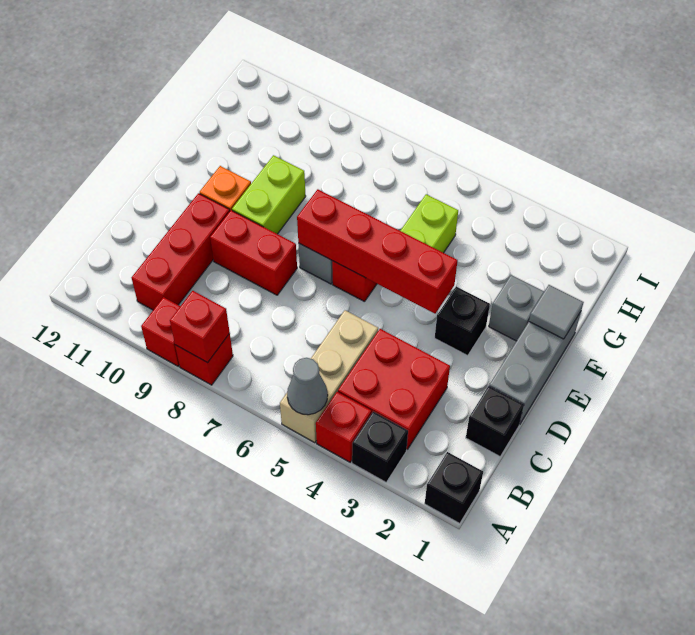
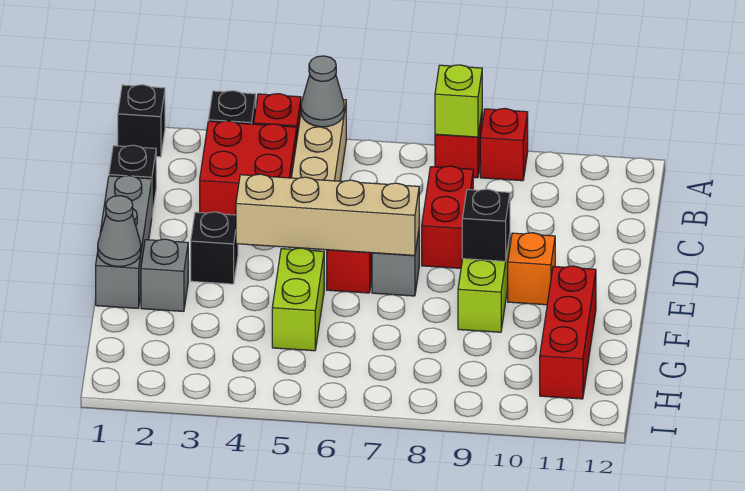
red 1x1 brick [170,291,230,363] -> lime 1x1 brick [435,65,482,137]
red 1x3 brick [132,193,230,310] -> red 1x3 brick moved to [540,266,596,399]
red 1x2 brick [210,210,297,295] -> red 1x2 brick turned to [422,166,473,268]
red 1x4 brick [297,189,458,313] -> tan 1x4 brick [236,174,419,255]
none -> black 1x1 brick [462,189,510,261]
grey 1x1 tile [529,285,584,339] -> grey 1x1 cone [98,196,141,267]

